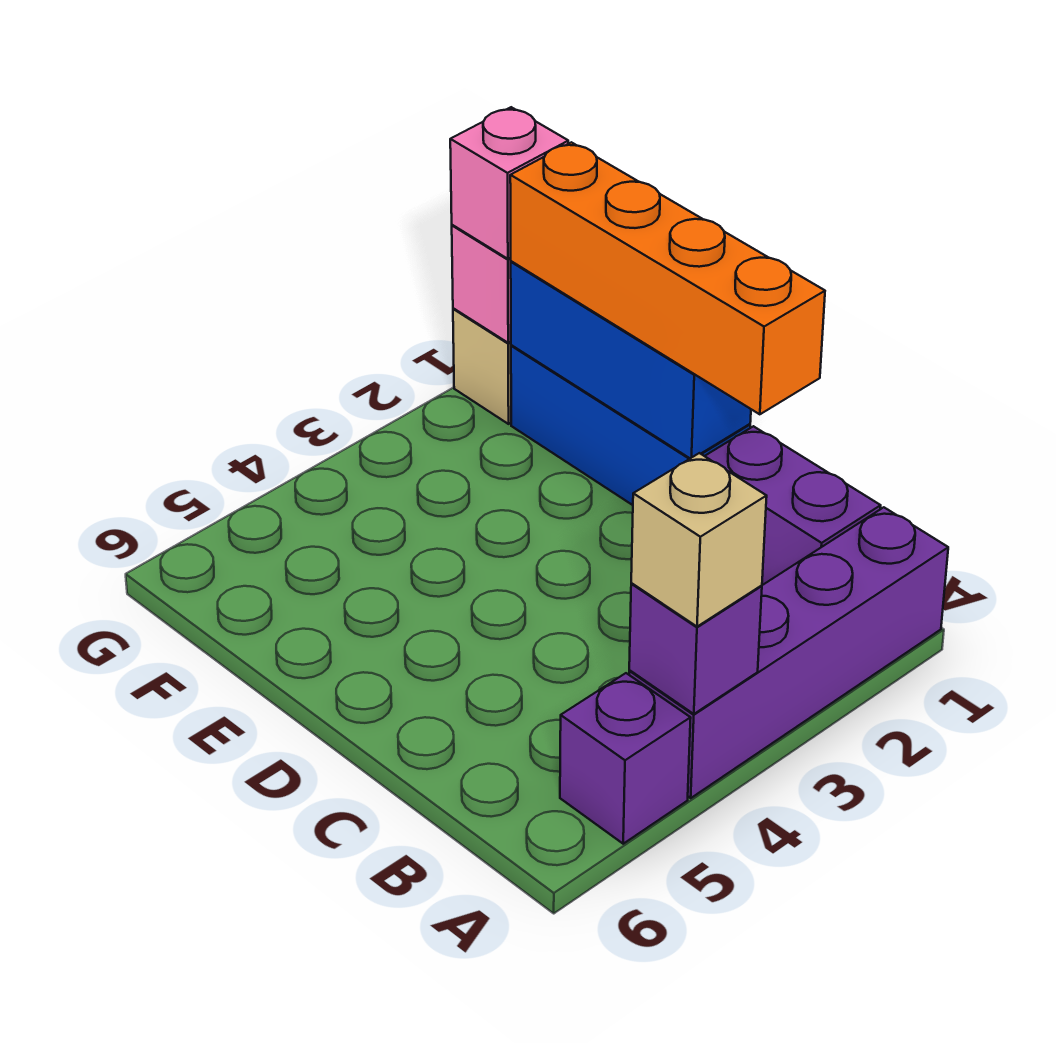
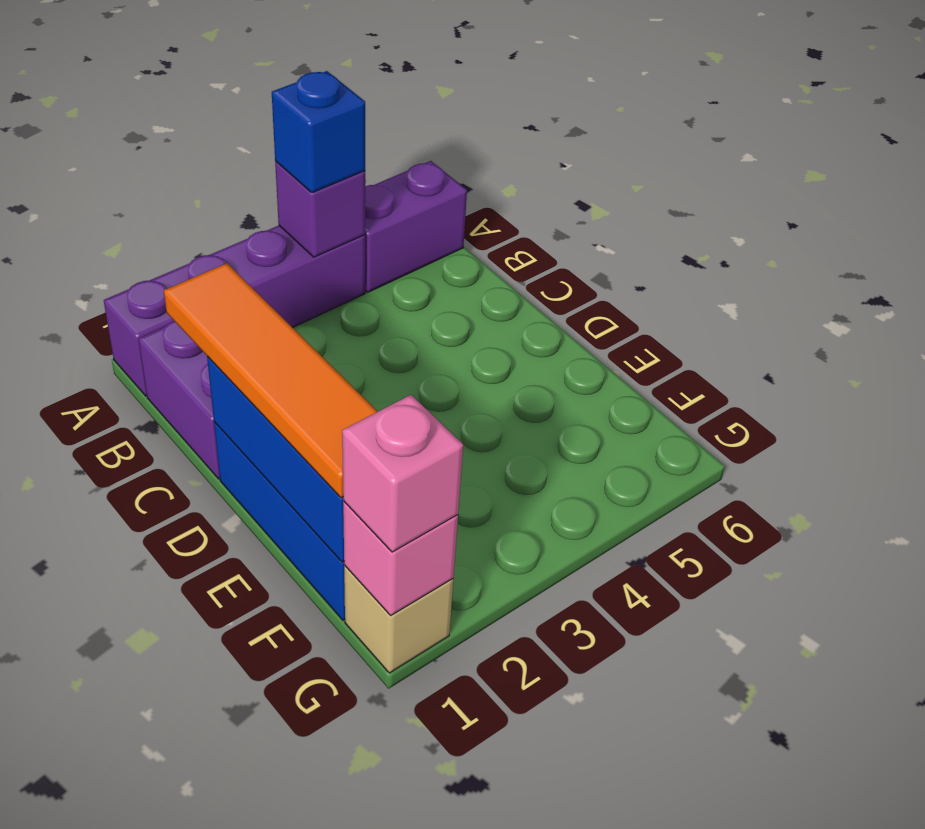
tan 1x1 brick [631,453,767,627] -> blue 1x1 brick [272,71,365,193]
purple 1x1 brick [560,673,691,844] -> purple 1x2 brick [365,161,467,292]
orange 1x4 brick [510,142,825,414] -> orange 1x4 tile [164,263,378,498]

